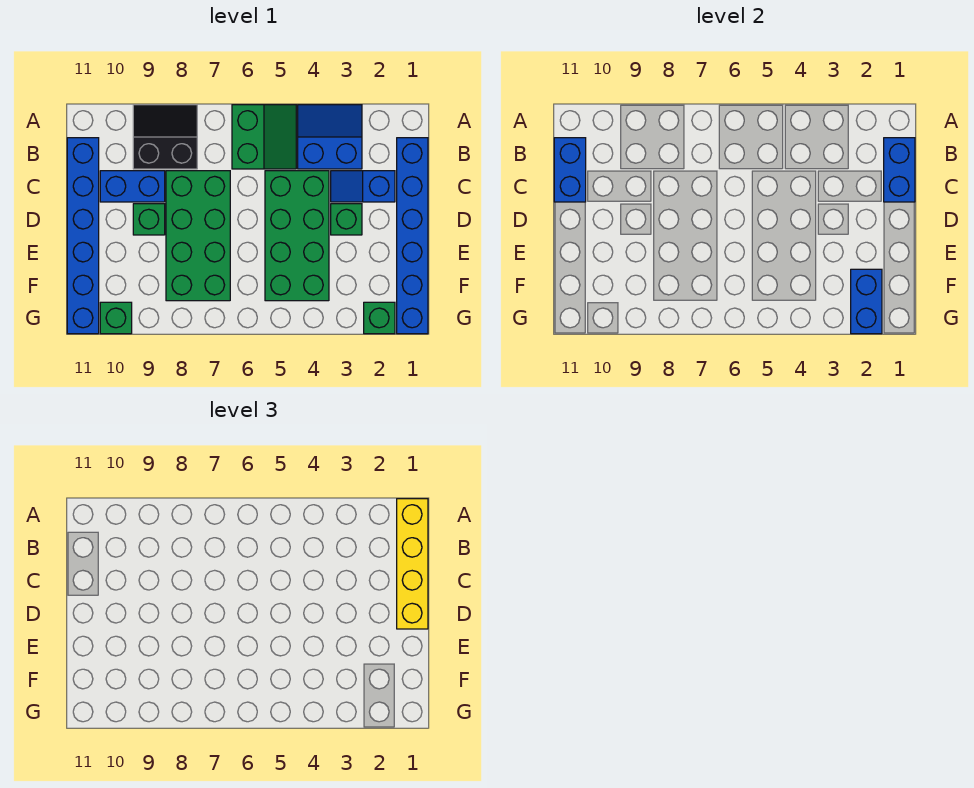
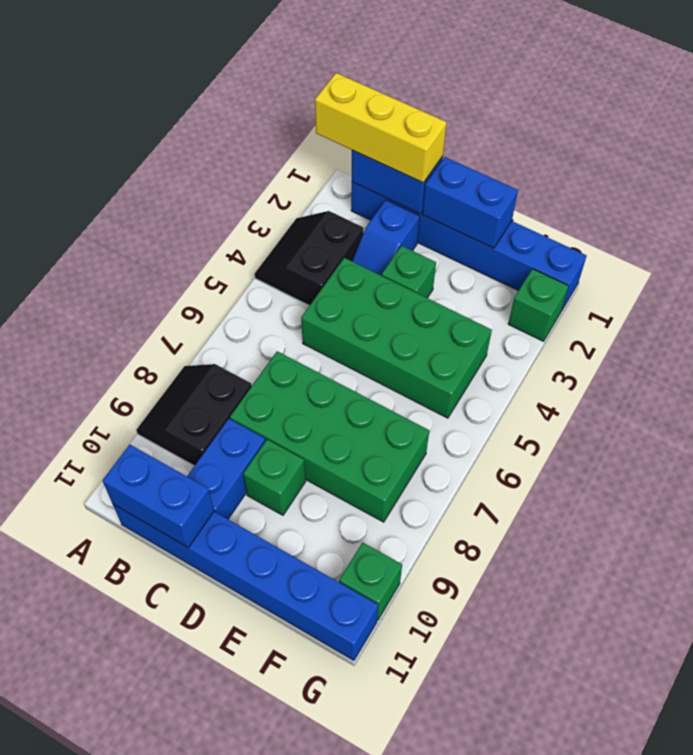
yellow 1x4 brick [397,499,428,629] -> yellow 1x3 brick [315,73,446,183]
blue 2x2 slope [298,105,362,169] -> black 2x2 slope [255,211,364,306]
green 2x2 slope [232,105,296,169] -> none
blue 1x2 brick [851,269,882,334] -> blue 1x2 brick moved to [422,157,518,248]

